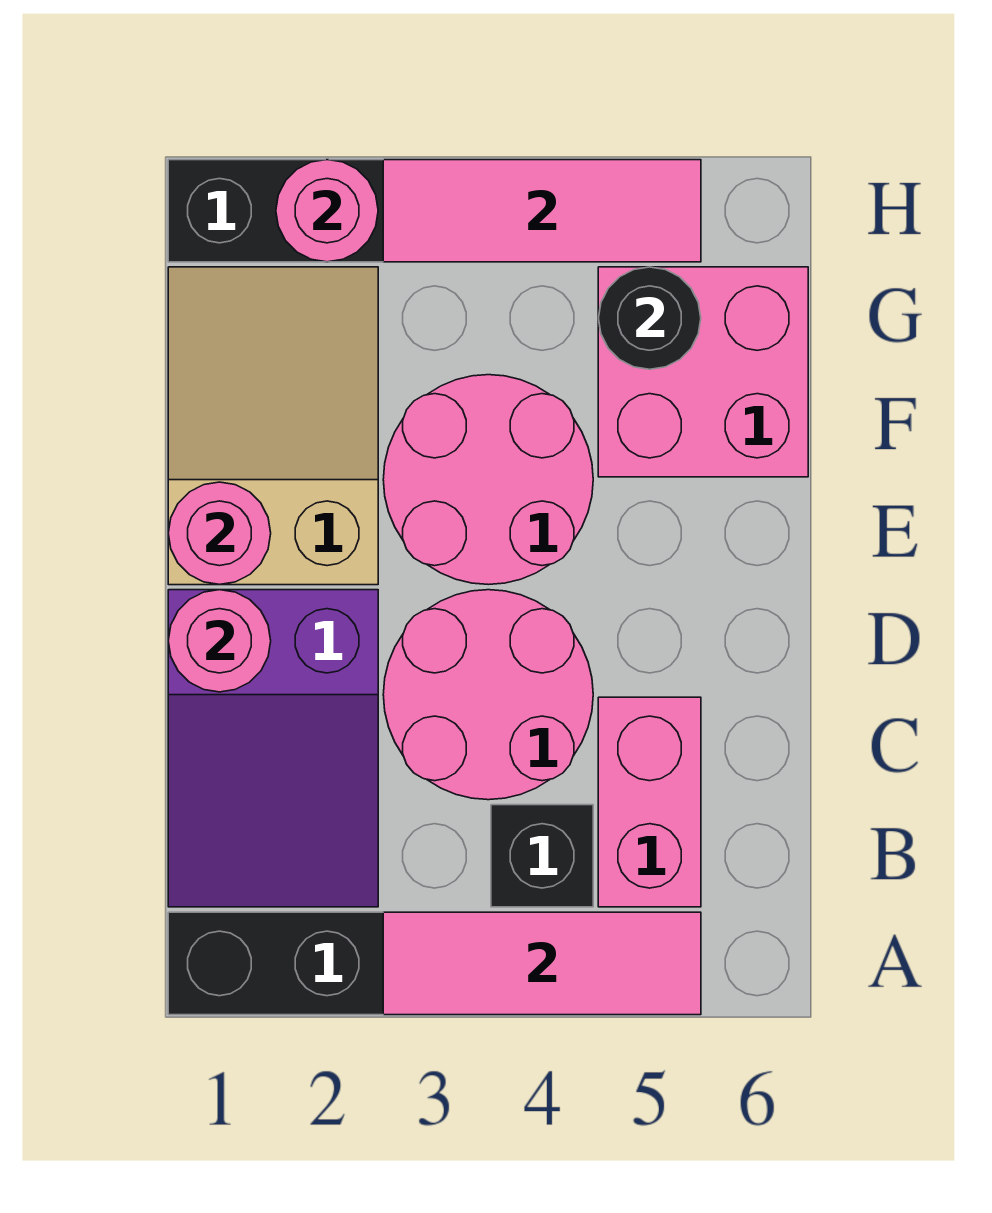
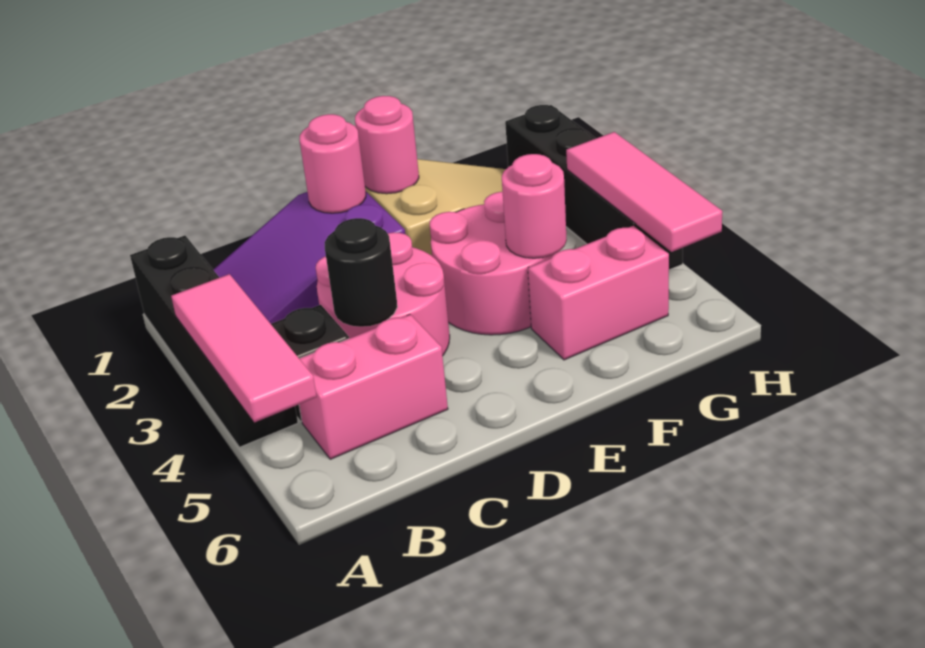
pink 2x2 brick [598,267,808,477] -> pink 1x2 brick [528,226,669,360]
black 1x1 round brick [599,267,701,369] -> black 1x1 round brick moved to [325,218,397,327]
pink 1x1 round brick [276,160,378,262] -> pink 1x1 round brick moved to [502,154,567,258]

